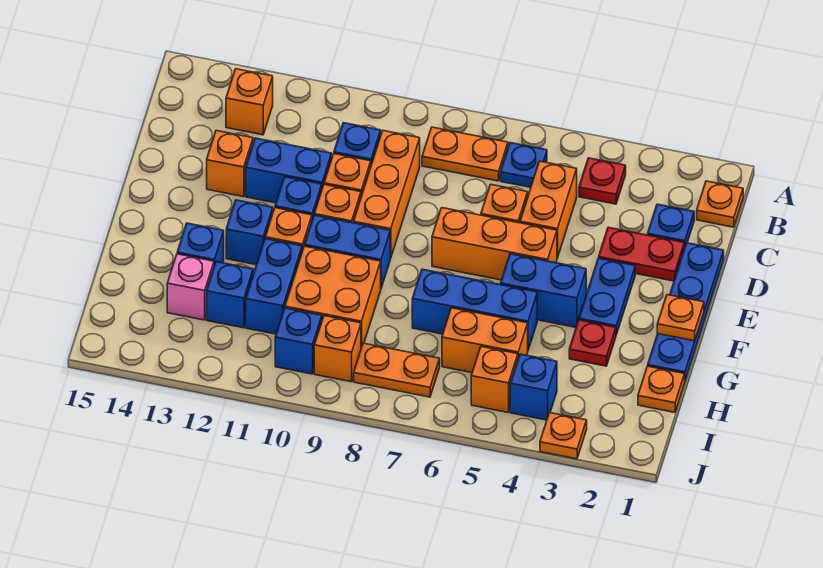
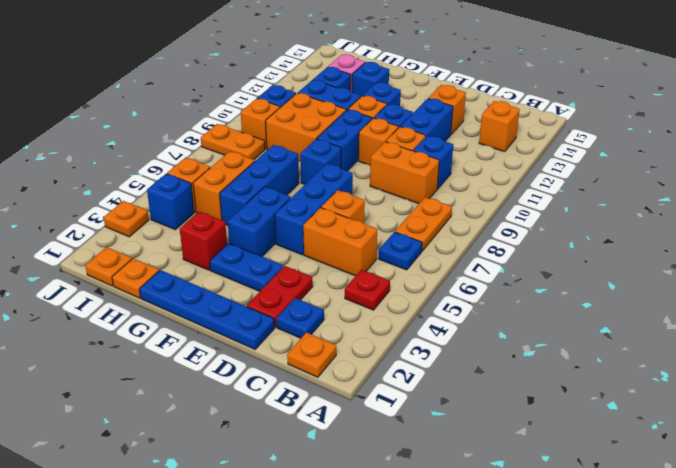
orange 1x3 brick [354,131,420,258] -> orange 1x2 brick [370,142,439,204]
orange 1x3 brick [432,208,557,280] -> blue 1x3 brick [275,164,353,255]
orange 1x1 plate [657,295,704,341] -> orange 1x1 plate moved to [85,247,132,286]
none -> blue 1x1 brick [300,139,341,184]
red 1x1 plate [569,320,616,366] -> red 1x1 brick [180,211,227,270]
orange 1x2 plate [354,343,440,397] -> orange 1x2 plate turned to [201,124,265,160]

